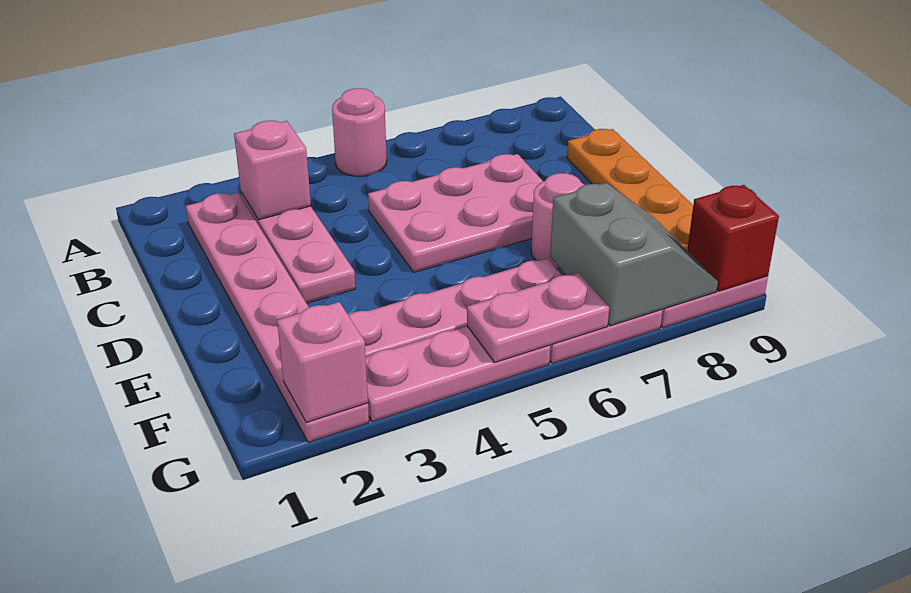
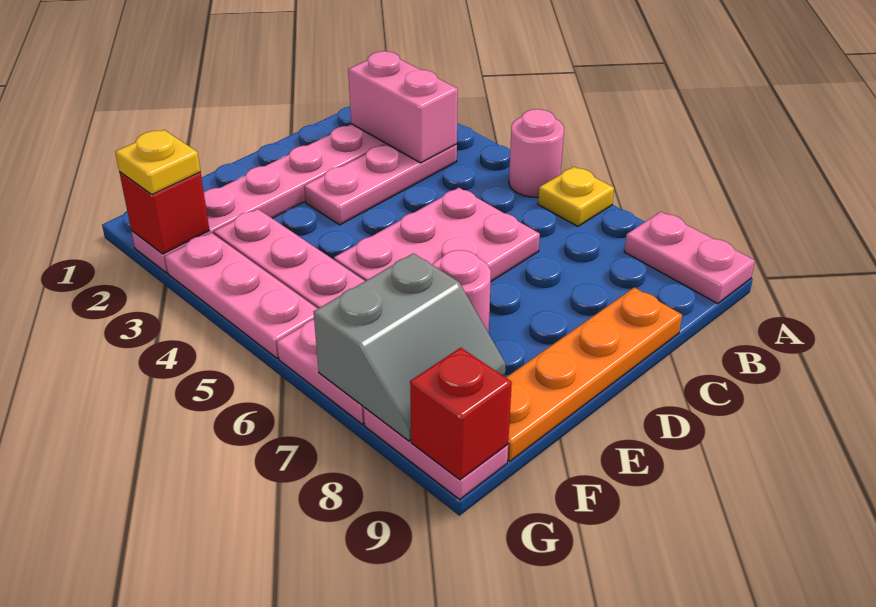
none -> yellow 1x1 plate [538,167,614,226]
pink 1x1 brick [234,120,311,220] -> pink 1x2 brick [348,51,458,163]
pink 2x3 plate [368,154,543,272] -> pink 2x3 plate turned to [334,188,540,281]
pink 1x1 brick [277,302,368,422] -> red 1x1 brick [119,172,209,254]
none -> yellow 1x1 plate [115,130,201,195]
pink 1x2 plate [467,273,609,362] -> pink 1x2 plate moved to [624,212,755,304]

